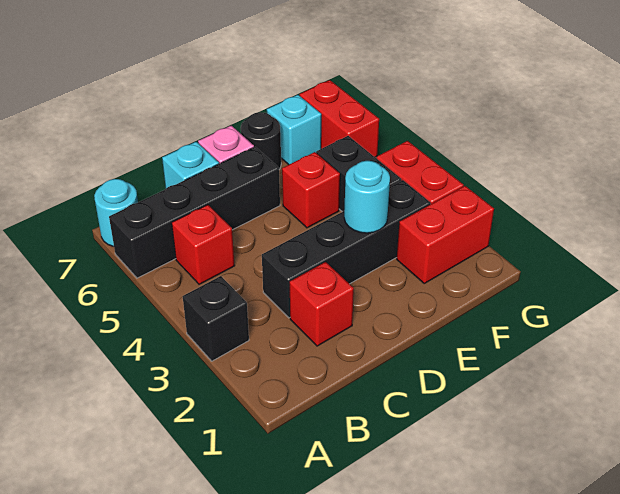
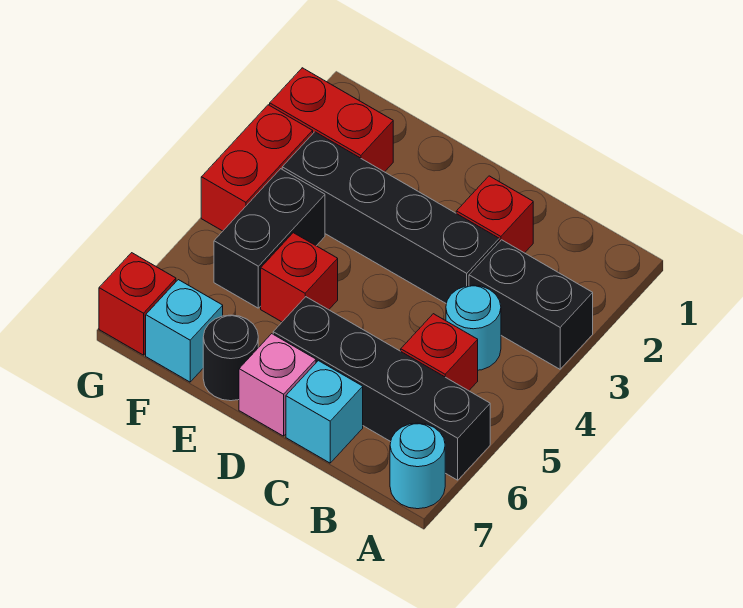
black 1x1 brick [183,276,249,361] -> black 1x2 brick [469,240,593,369]
cyan 1x1 round brick [344,161,390,233] -> cyan 1x1 round brick moved to [446,285,501,370]
red 1x2 brick [300,80,379,157] -> red 1x1 brick [99,253,176,355]

